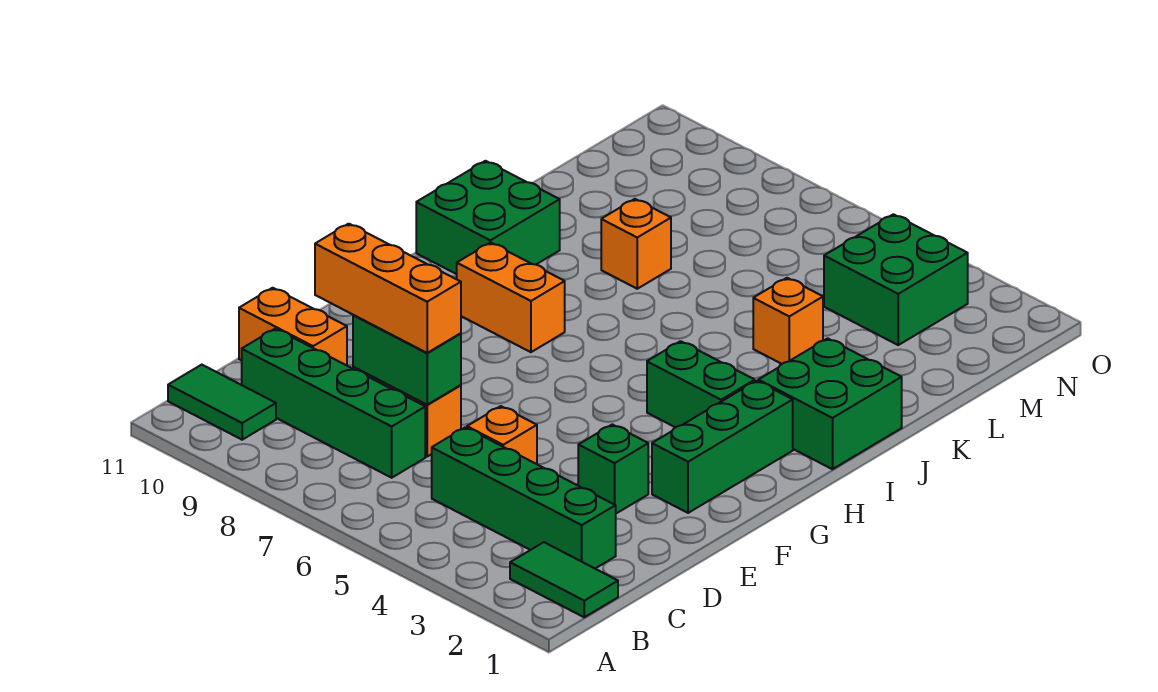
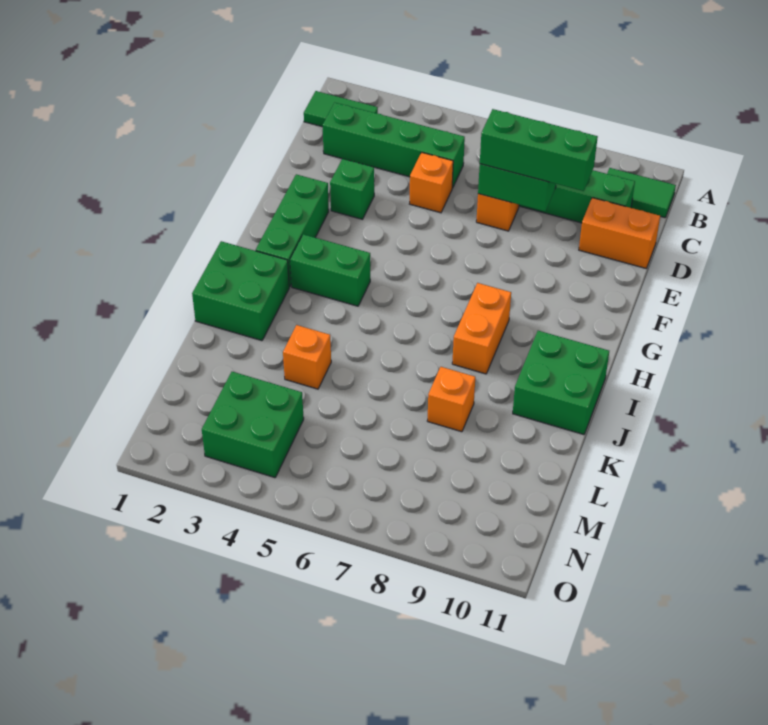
orange 1x3 brick [315,224,461,353] -> green 1x3 brick [480,109,598,191]
orange 1x2 brick [457,243,565,352] -> orange 1x2 brick turned to [452,283,511,374]

